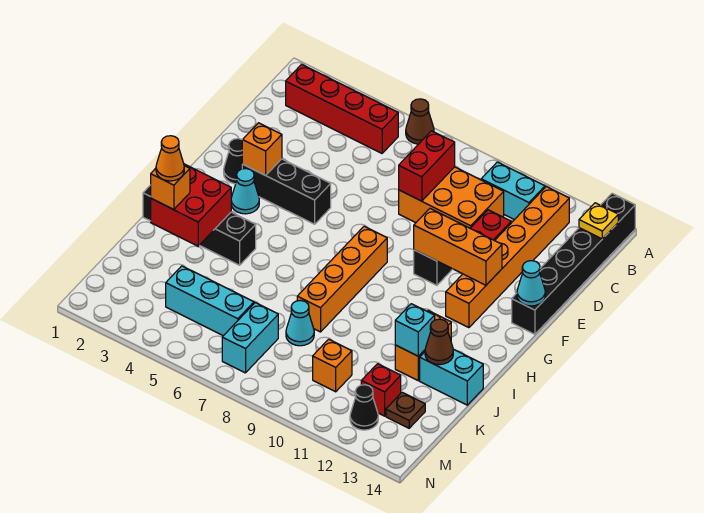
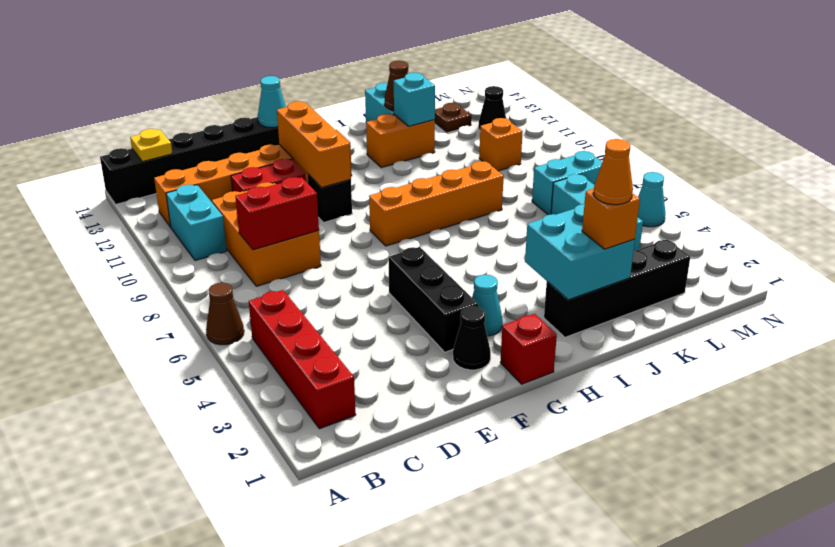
orange 1x1 brick [242,123,282,175] -> none
black 1x4 brick [143,185,256,265] -> black 1x4 brick turned to [544,239,690,337]
red 2x2 brick [151,164,231,246] -> cyan 2x2 brick [525,204,635,300]
cyan 1x1 cone [286,300,314,346] -> cyan 1x1 cone moved to [638,172,666,227]
red 1x1 brick [361,364,401,416] -> red 1x1 brick moved to [500,314,557,384]

